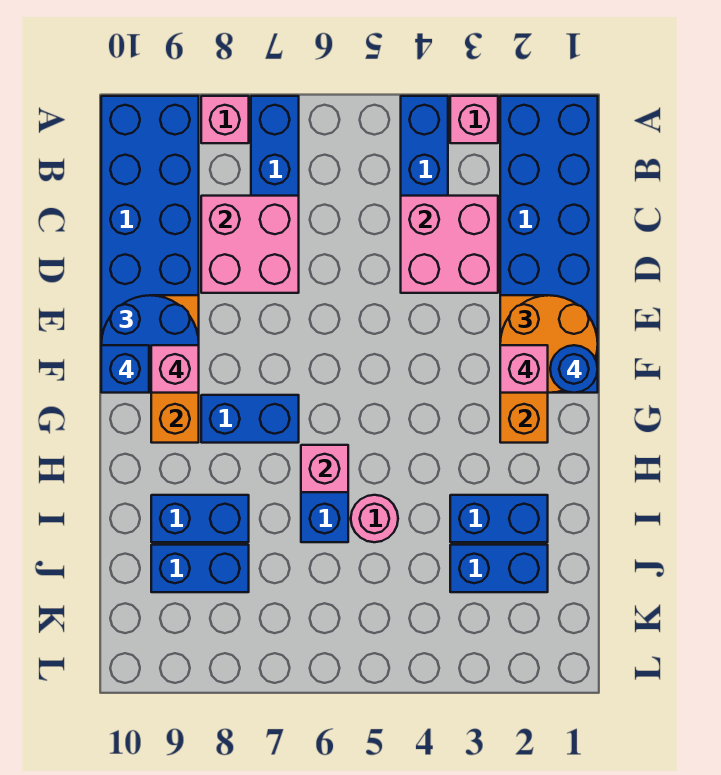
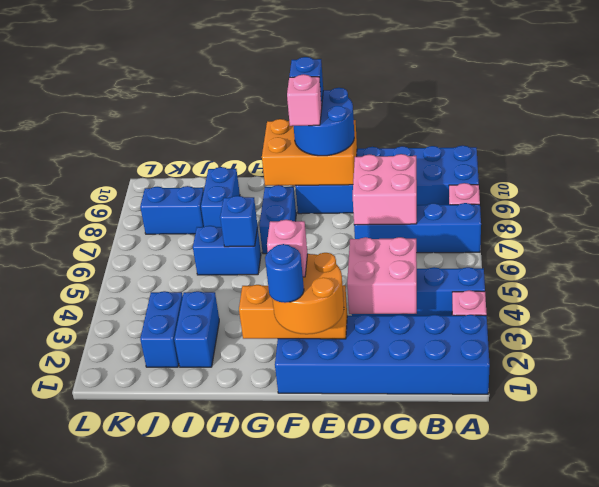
orange 1x3 brick [151,295,199,443] -> orange 2x3 brick [262,119,357,186]
pink 1x1 brick [301,445,348,492] -> blue 1x1 brick [220,196,258,247]
pink 1x1 round brick [351,495,398,542] -> none
blue 1x2 brick [151,545,249,592] -> blue 1x2 brick turned to [140,186,204,234]

